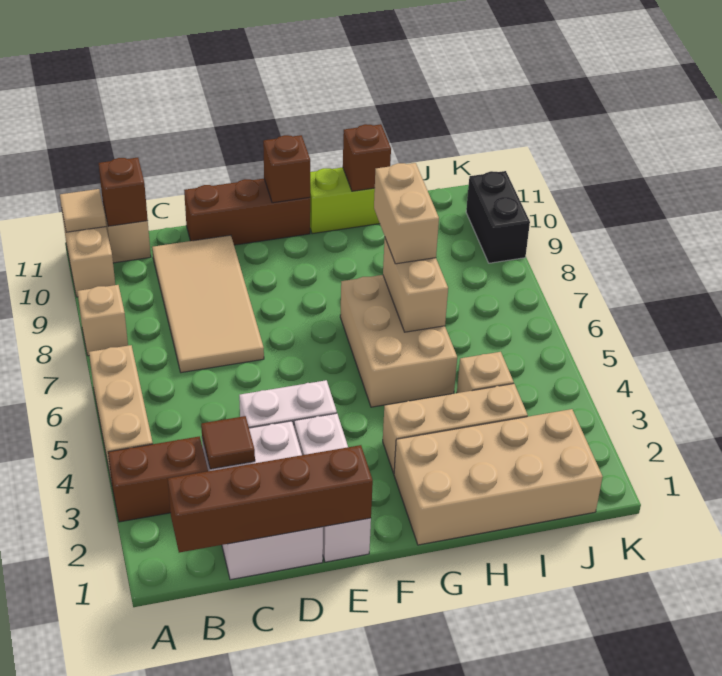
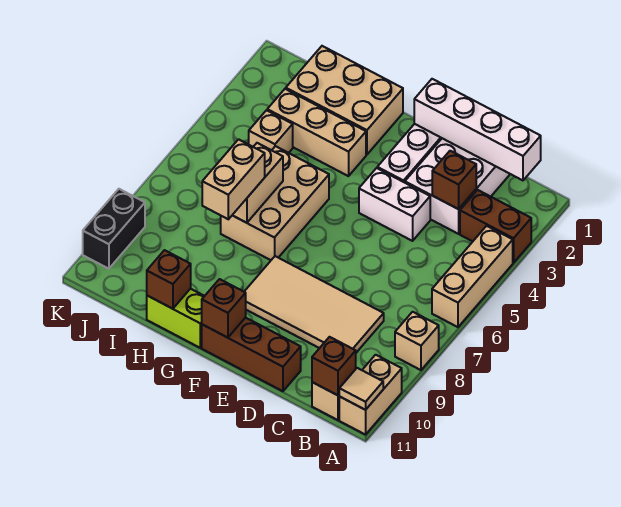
brown 1x4 brick [168,445,373,553] -> white 1x4 brick [414,79,541,180]
brown 1x1 tile [201,416,255,469] -> brown 1x1 brick [432,151,476,209]
tan 2x4 tile [152,235,264,373] -> tan 2x4 tile turned to [244,256,384,353]
tan 2x4 brick [394,409,603,545] -> tan 2x3 brick [286,46,403,155]

